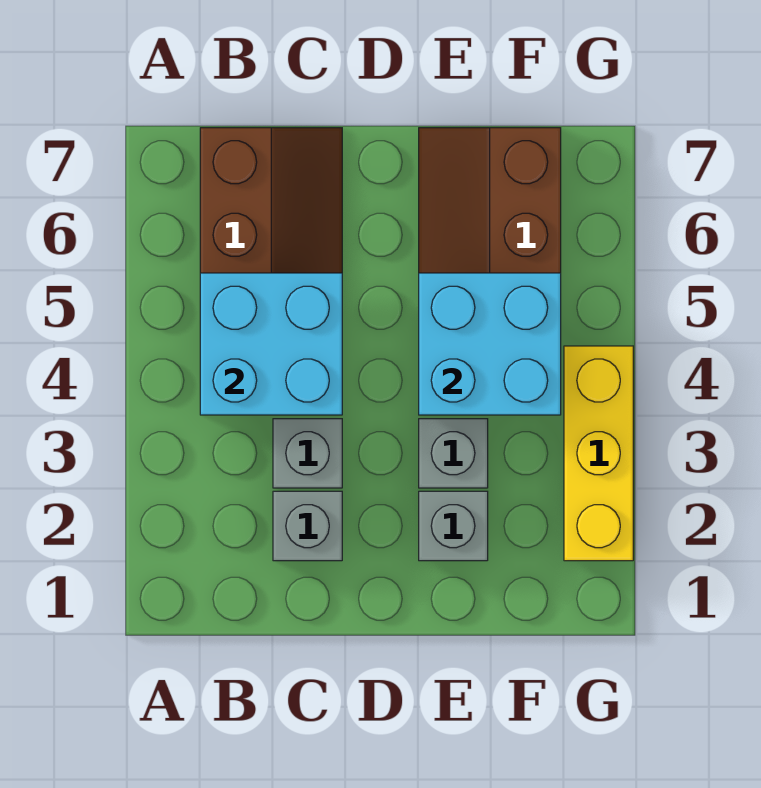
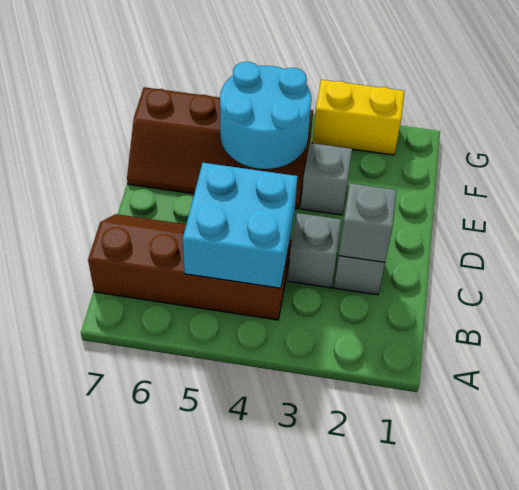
grey 1x1 brick [419,491,488,561] -> grey 1x1 brick moved to [339,183,397,262]
cyan 2x2 brick [419,273,561,415] -> cyan 2x2 round brick [220,62,311,169]
yellow 1x3 brick [564,346,633,561] -> yellow 1x2 brick [313,80,404,155]

